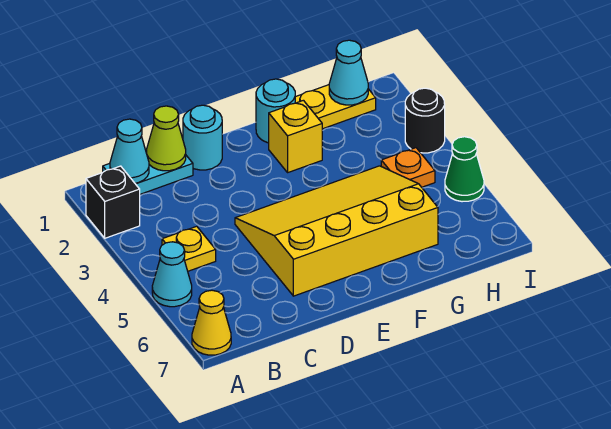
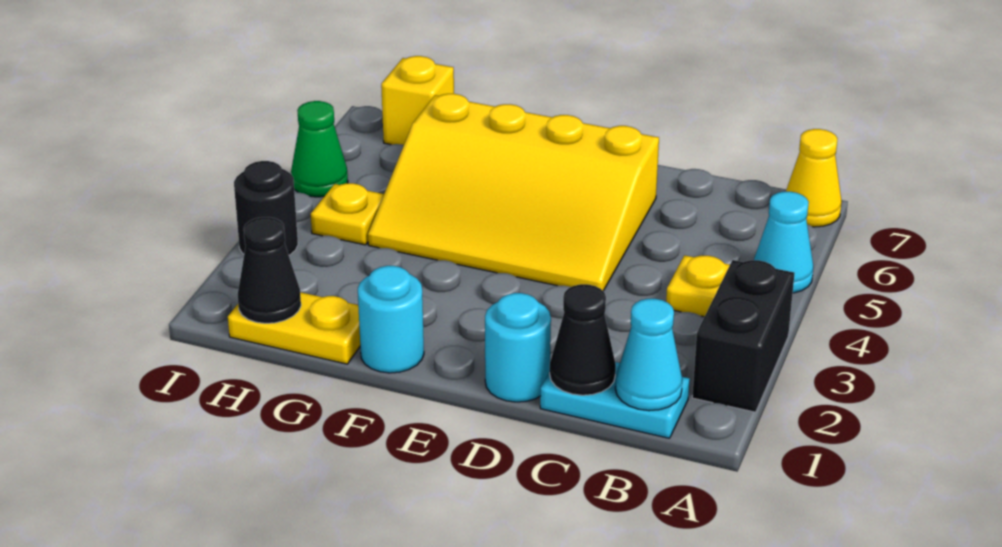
black 1x1 brick [86,166,140,238] -> black 1x2 brick [692,260,794,412]
lime 1x1 cone [146,106,186,171] -> black 1x1 cone [550,284,616,395]
yellow 1x1 brick [269,100,322,172] -> yellow 1x1 brick moved to [381,56,454,145]
cyan 1x1 cone [329,40,368,105] -> black 1x1 cone [238,217,301,323]
orange 1x1 plate [381,148,435,187] -> yellow 1x1 plate [311,183,384,245]

